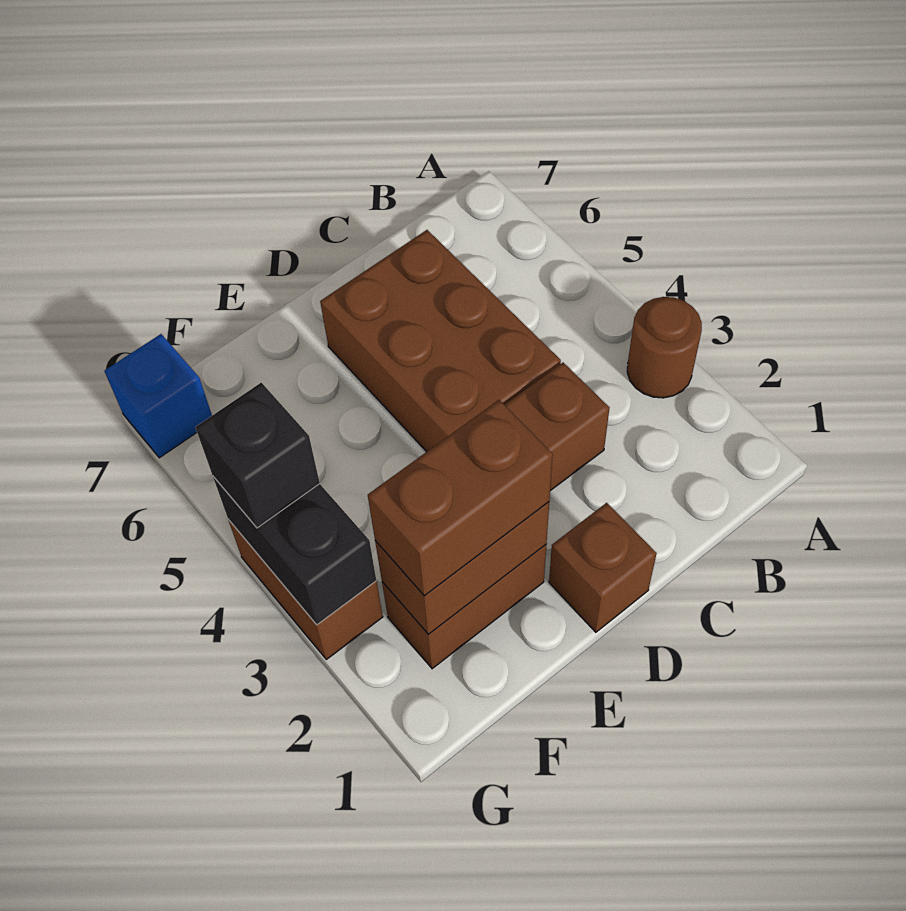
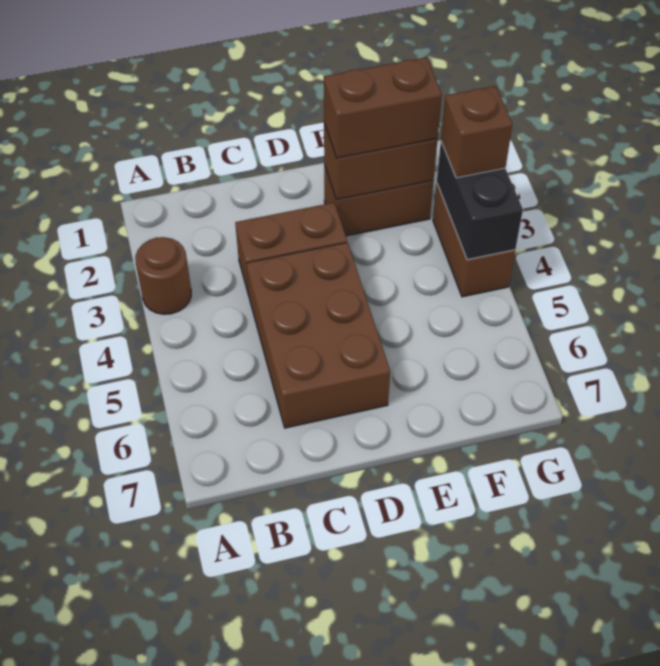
brown 1x1 brick [549,503,657,632] -> brown 1x1 brick moved to [441,86,513,178]
black 1x1 brick [195,382,320,528] -> none
blue 1x1 brick [105,334,212,458] -> none

